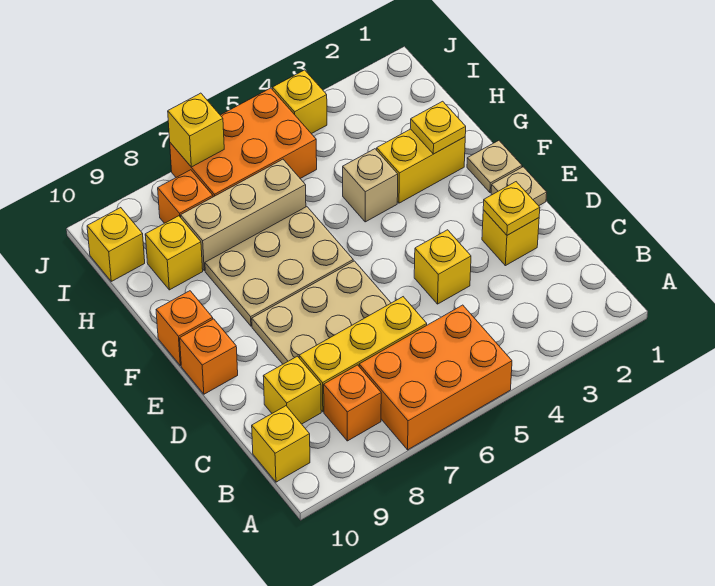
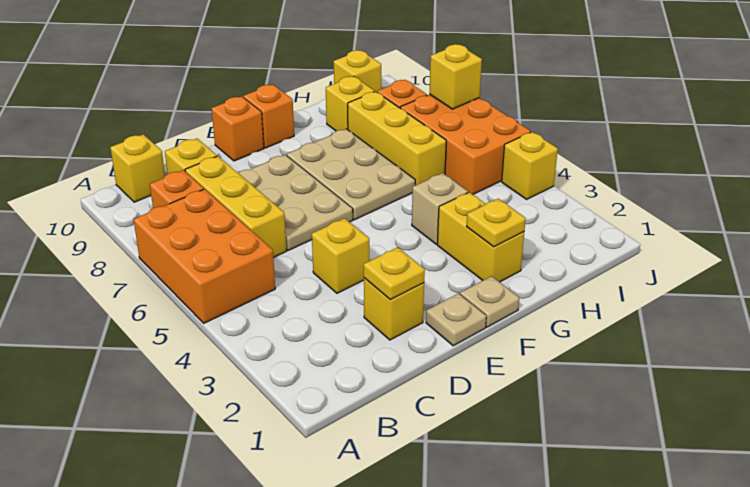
tan 1x3 brick [181,159,306,271] -> yellow 1x3 brick [348,92,446,186]

